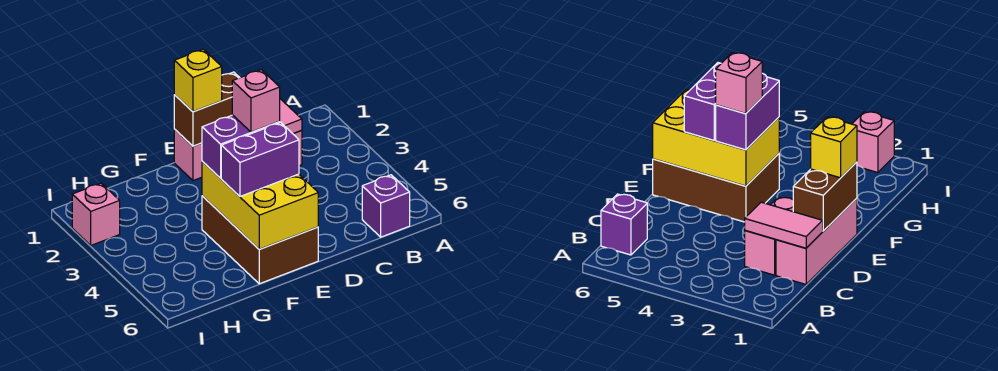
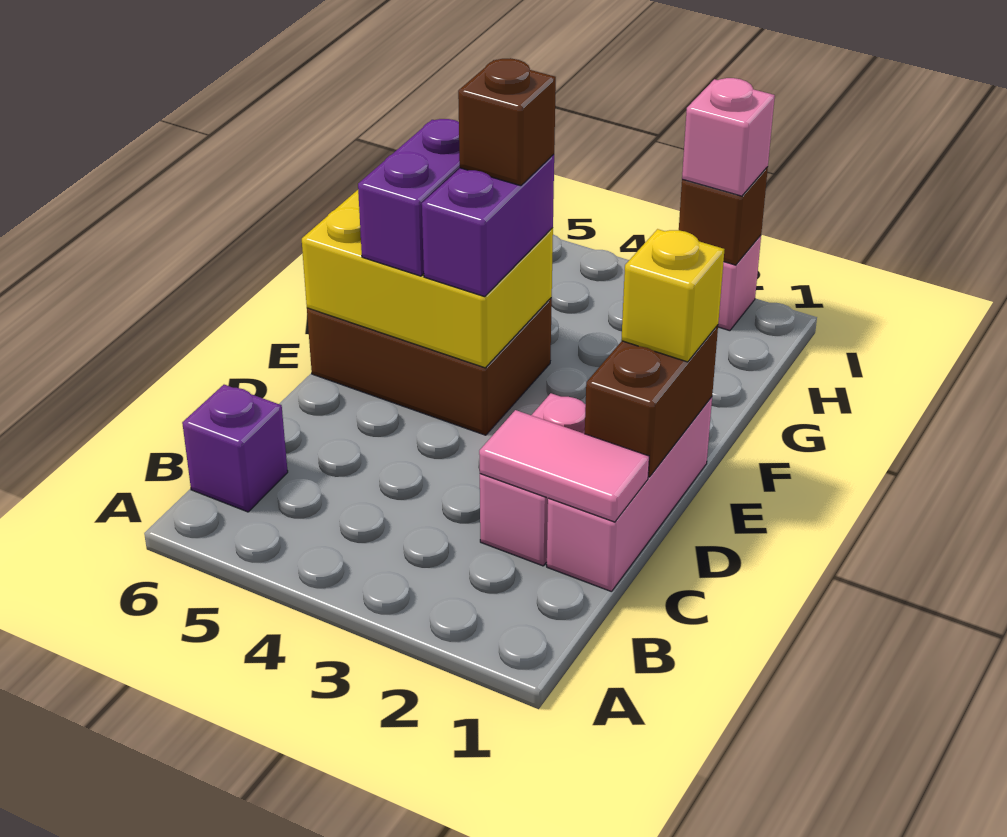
pink 1x1 brick [232,70,280,132] -> pink 1x1 brick moved to [682,78,775,196]
none -> brown 1x1 brick [458,58,556,186]
none -> brown 1x1 brick [679,167,768,265]

